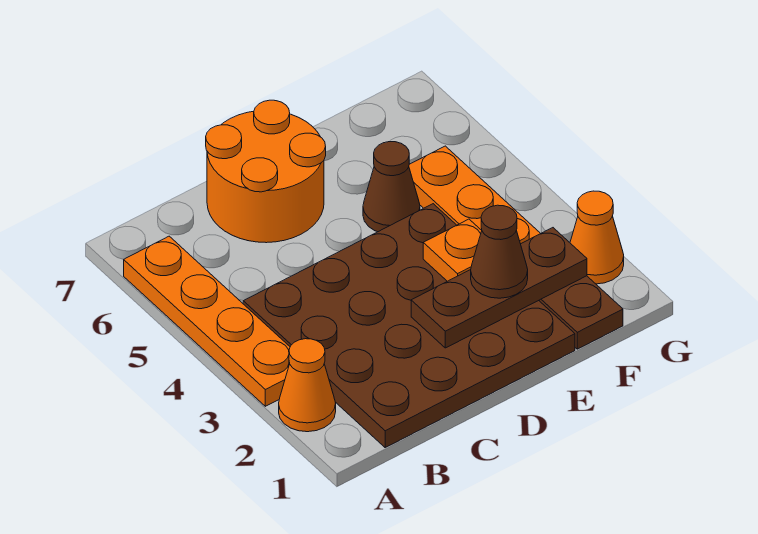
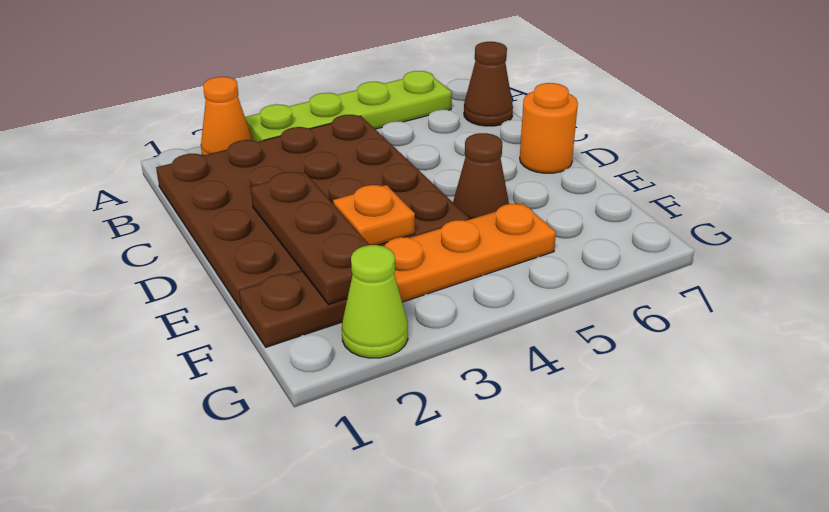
orange 1x4 plate [124,236,290,406] -> lime 1x4 plate [245,71,452,142]
orange 2x2 round brick [206,100,326,243] -> orange 1x1 round brick [520,83,578,173]
brown 1x1 cone [471,205,528,298] -> brown 1x1 cone moved to [464,42,513,126]
orange 1x1 cone [570,191,624,284] -> lime 1x1 cone [342,245,408,358]

